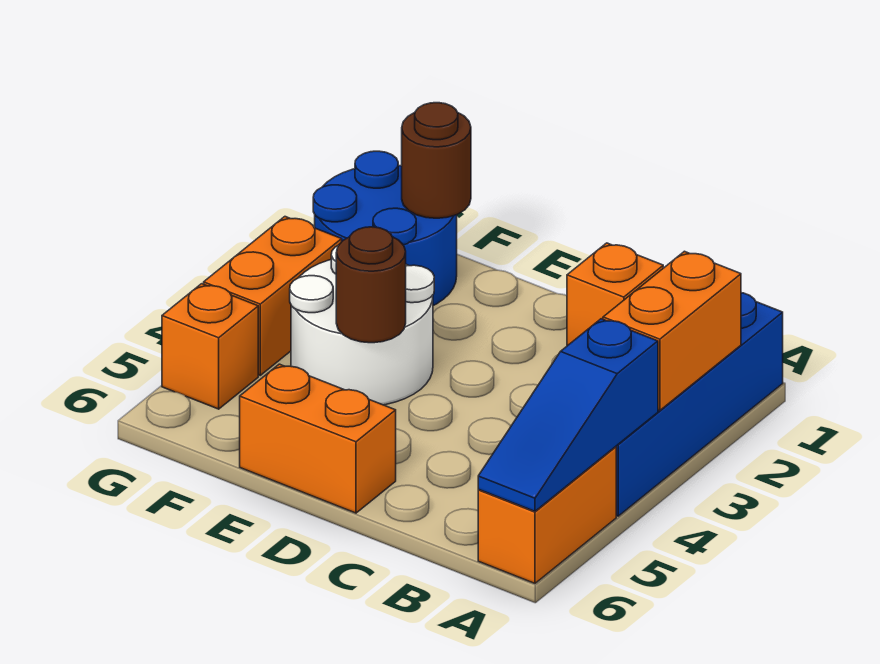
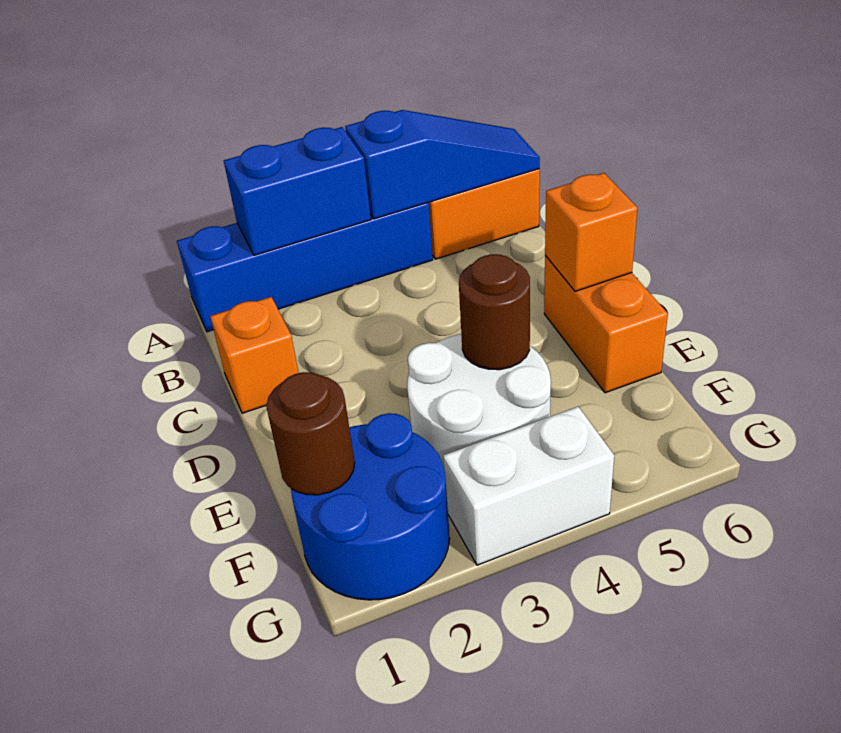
orange 1x2 brick [603,251,741,411] -> blue 1x2 brick [224,127,371,255]
orange 1x2 brick [204,217,342,375] -> white 1x2 brick [443,407,614,565]
orange 1x1 brick [162,284,258,409] -> orange 1x1 brick moved to [545,173,637,291]

